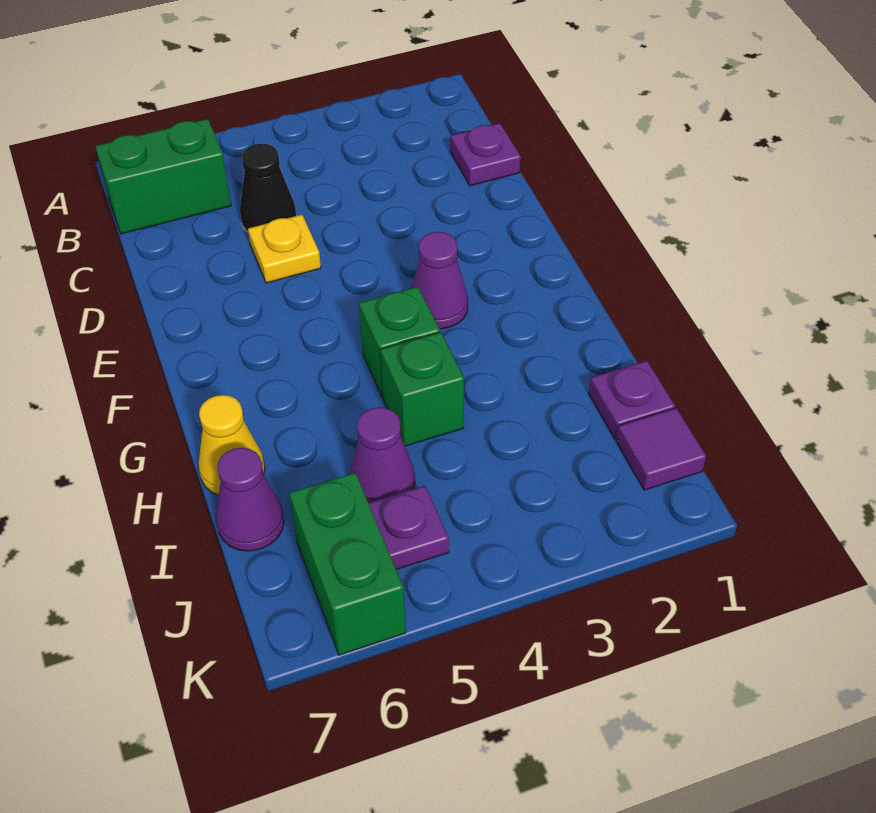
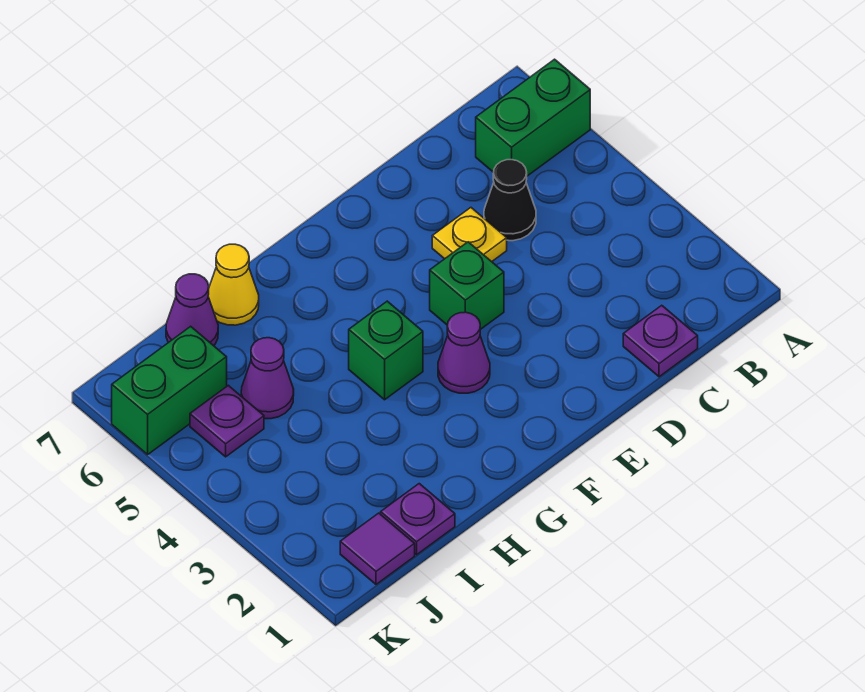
green 1x2 brick [95,119,231,234] -> green 1x2 brick turned to [476,59,590,176]
green 1x1 brick [381,332,464,446] -> green 1x1 brick moved to [430,242,504,330]

